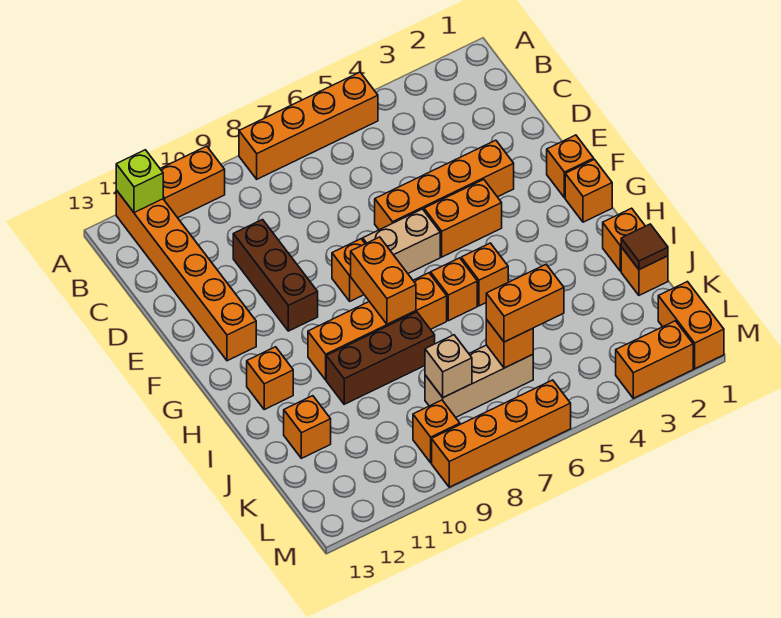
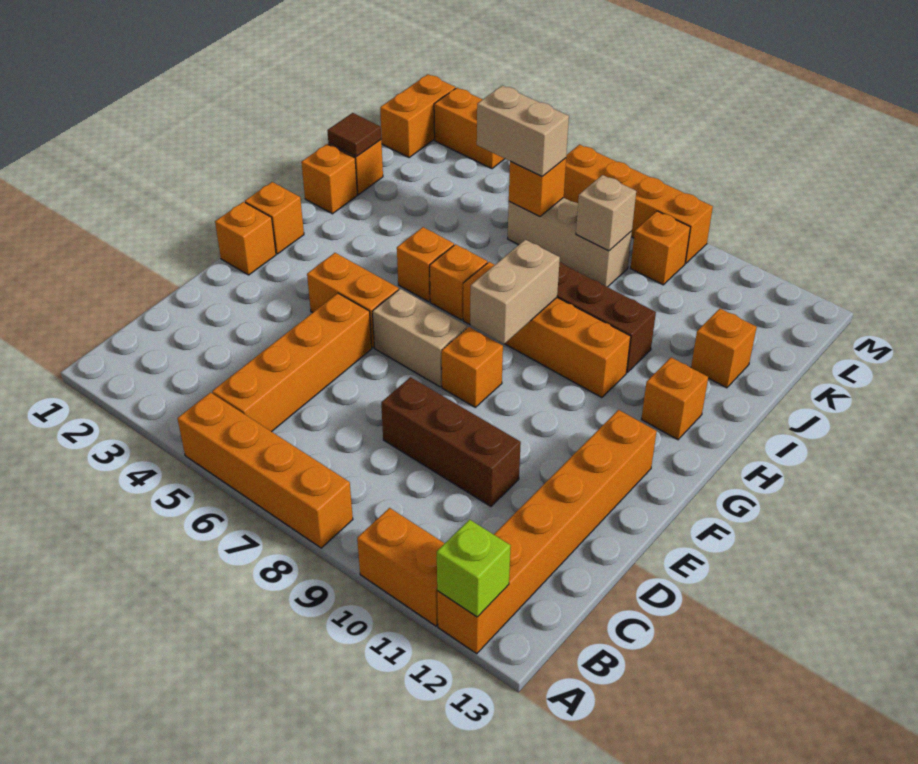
brown 1x3 brick [233,220,318,331] -> brown 1x3 brick turned to [381,377,521,506]
orange 1x4 brick [375,140,514,230] -> orange 1x4 brick turned to [212,293,372,432]
orange 1x2 brick [351,237,416,324] -> tan 1x2 brick [470,240,560,344]
orange 1x2 brick [486,265,564,342] -> tan 1x2 brick [477,86,569,176]

